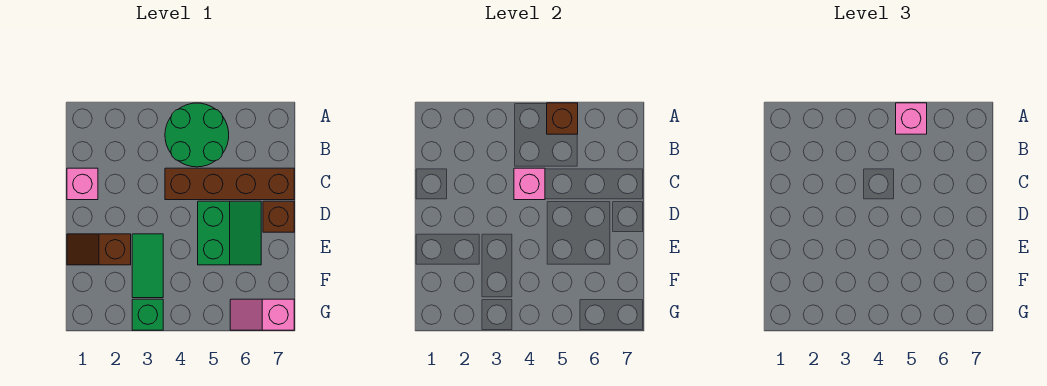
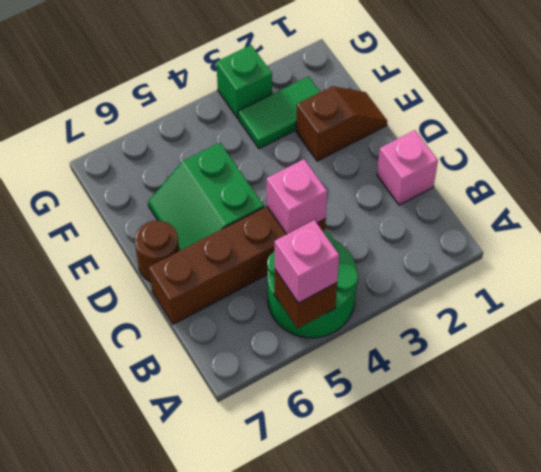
brown 1x1 brick [263,201,294,232] -> brown 1x1 round brick [135,221,179,282]
green 1x2 tile [132,234,163,298] -> green 1x2 tile turned to [238,77,320,149]
pink 1x2 slope [230,299,294,330] -> none

